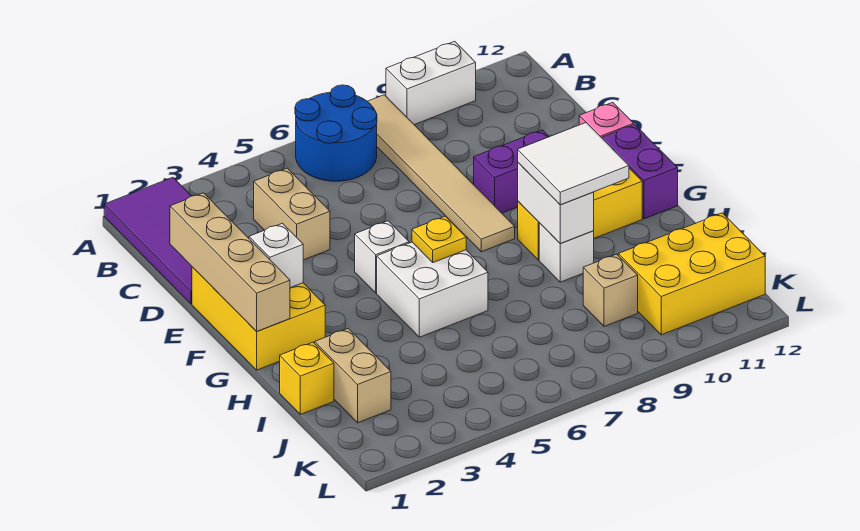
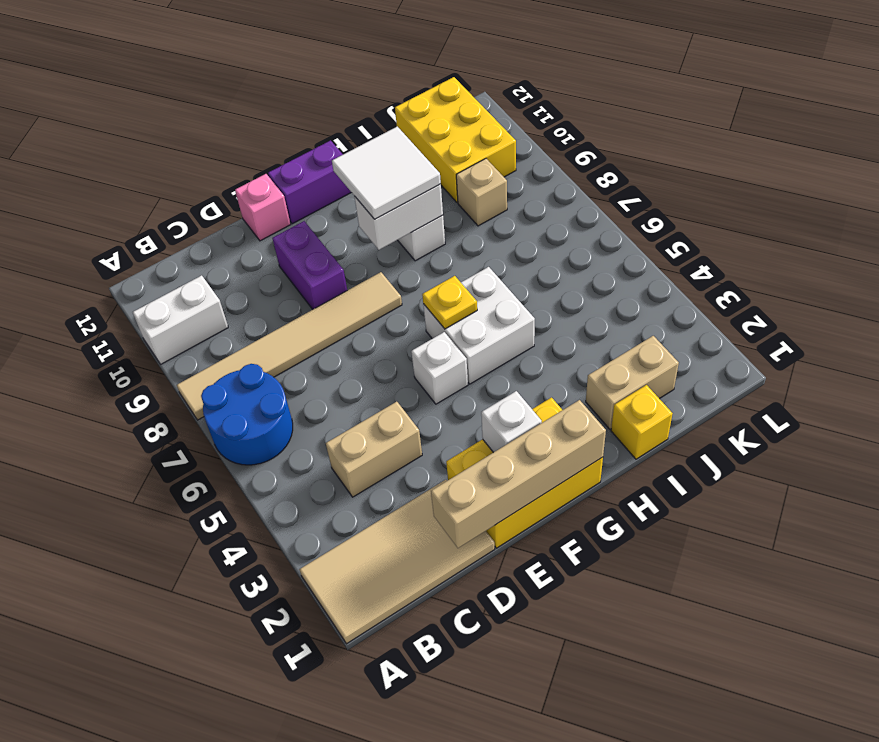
purple 2x4 tile [104,177,192,304] -> tan 2x4 tile [299,480,495,644]
white 1x2 brick [386,41,476,125] -> white 1x2 brick turned to [133,275,228,364]
yellow 1x3 brick [518,168,642,260] -> none

